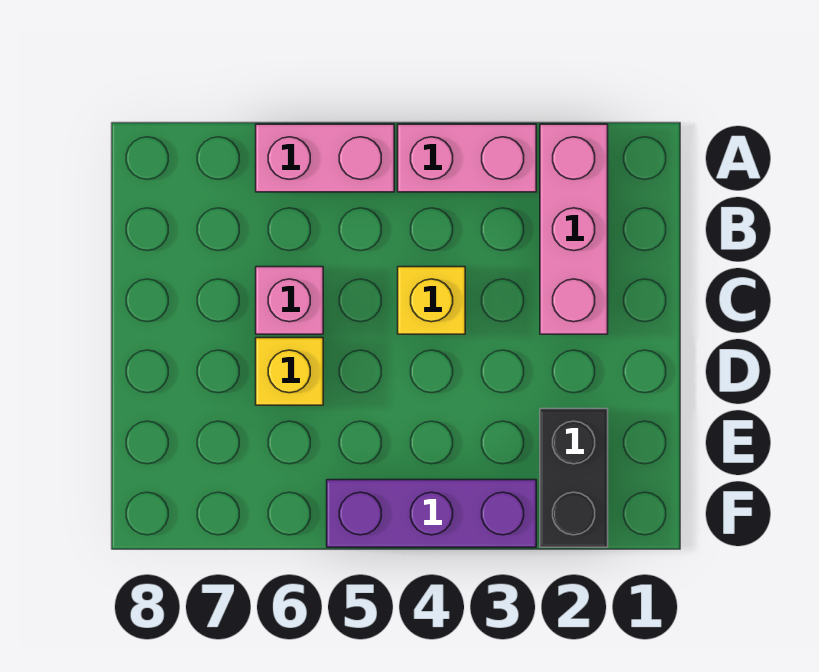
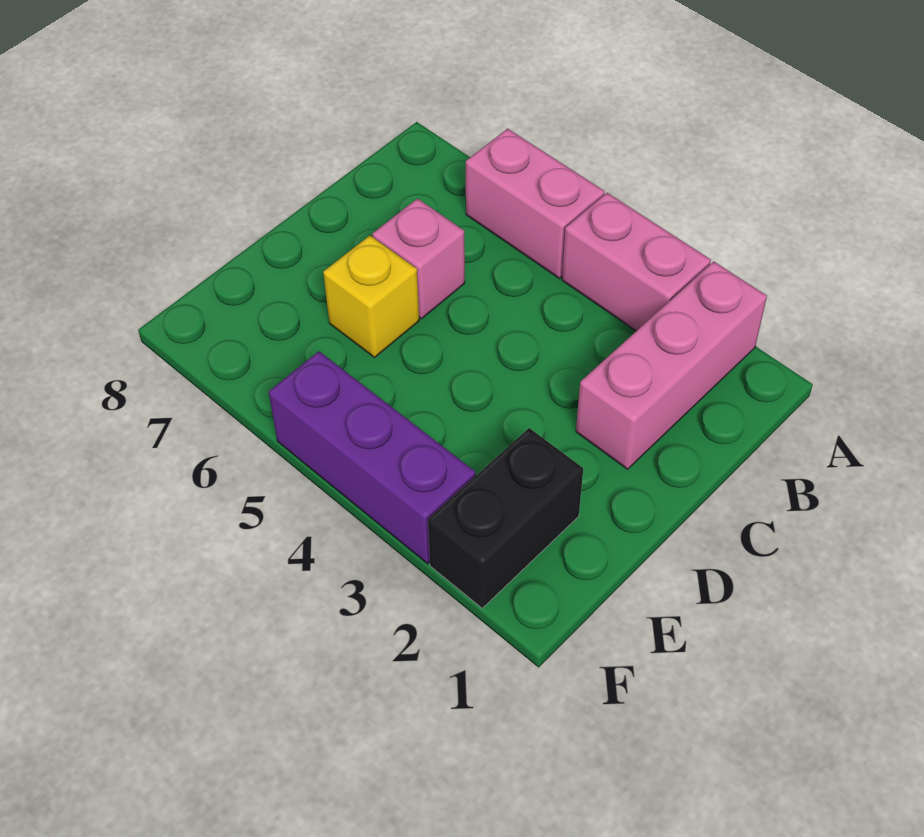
yellow 1x1 brick [398,267,465,334] -> none

